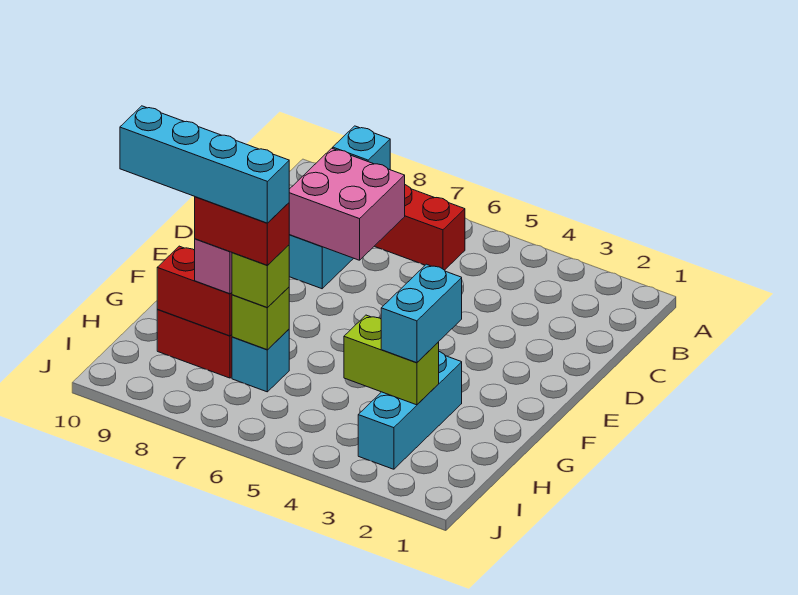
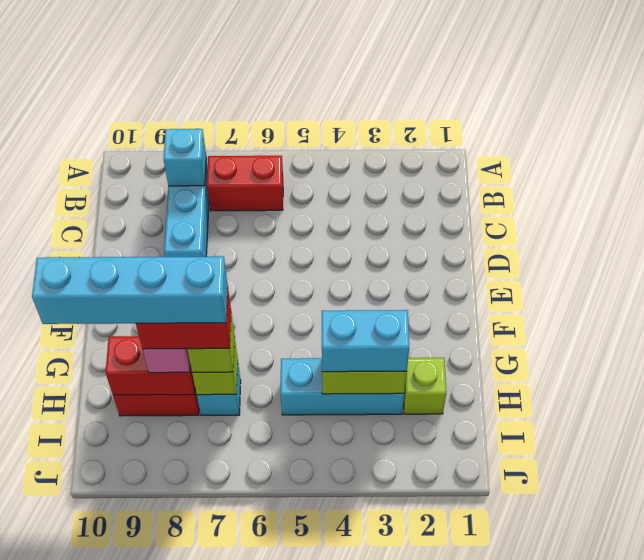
pink 2x2 brick [289,148,405,260] -> none
cyan 1x3 brick [358,352,462,469] -> cyan 1x3 brick turned to [281,358,404,415]
cyan 1x2 brick [381,264,462,363] -> cyan 1x2 brick turned to [322,310,409,372]
none -> lime 1x1 brick [404,358,446,414]

